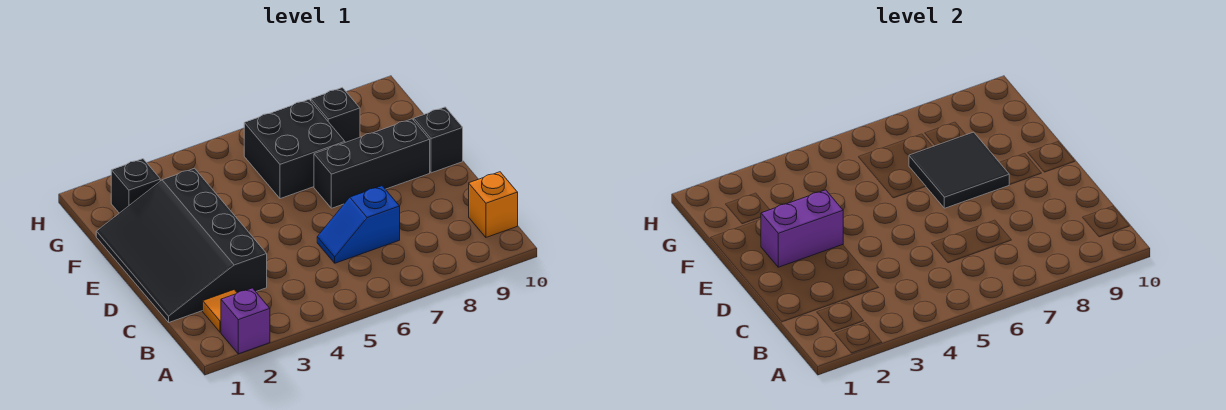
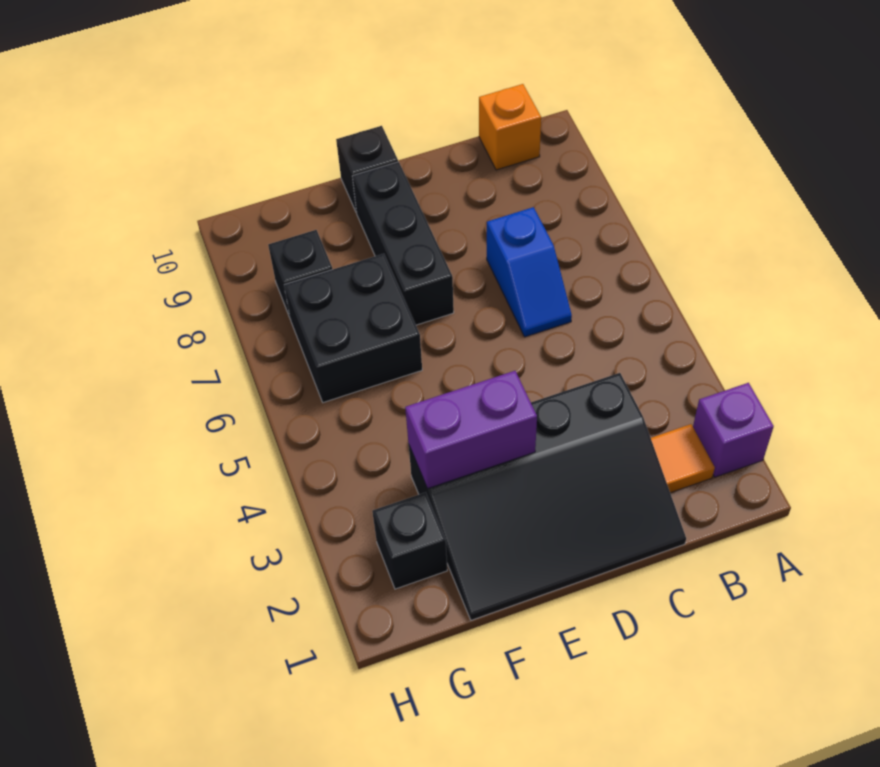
purple 1x2 brick [761,190,843,267] -> purple 1x2 brick turned to [405,371,537,489]
black 2x2 tile [909,132,1009,208] -> none

